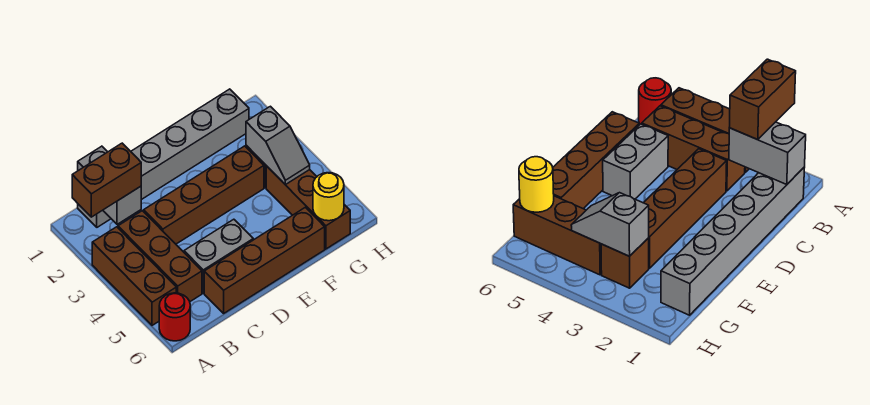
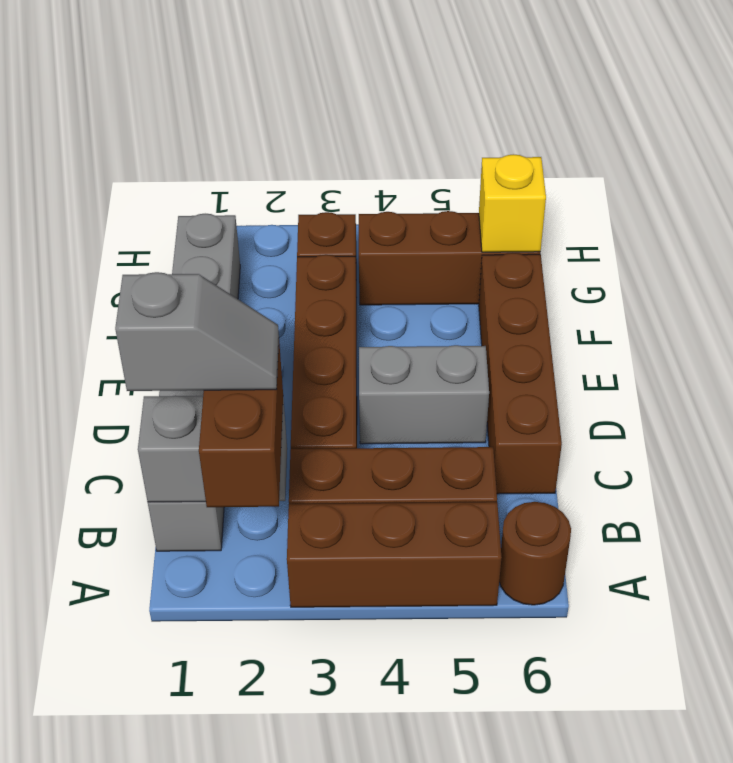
red 1x1 round brick [159,293,190,341] -> brown 1x1 round brick [499,502,571,605]
grey 1x2 brick [184,219,253,293] -> grey 1x2 brick turned to [359,345,489,444]
grey 1x2 slope [246,106,310,185] -> grey 1x2 slope moved to [115,272,279,391]
yellow 1x1 round brick [313,173,344,221] -> yellow 1x1 brick [479,154,546,252]

